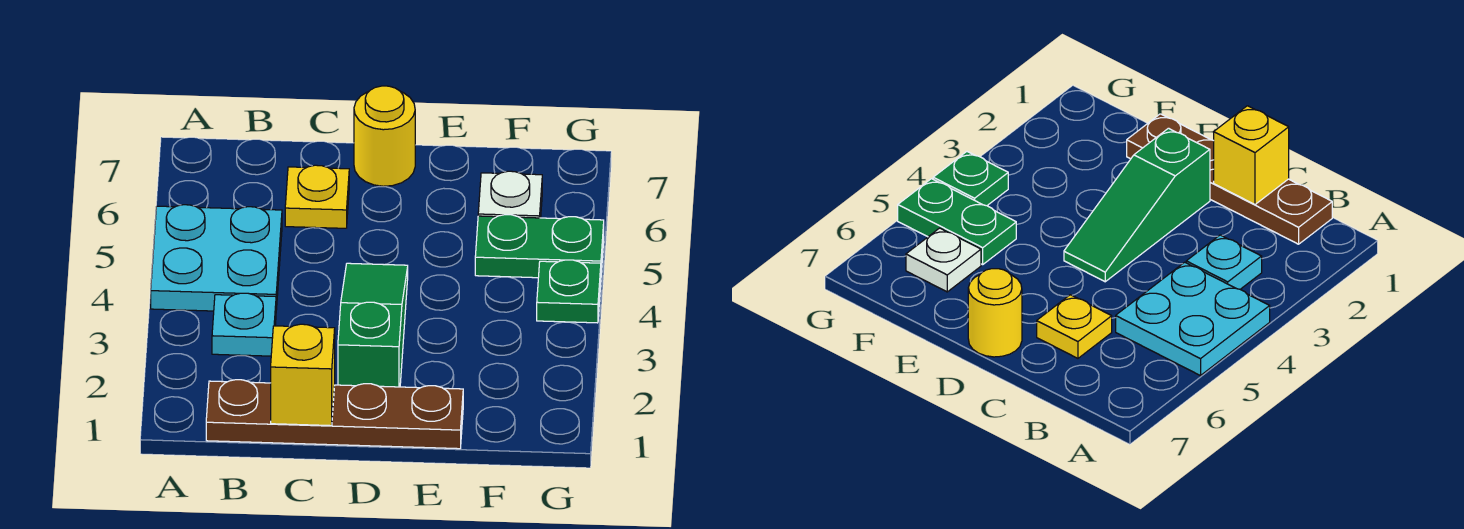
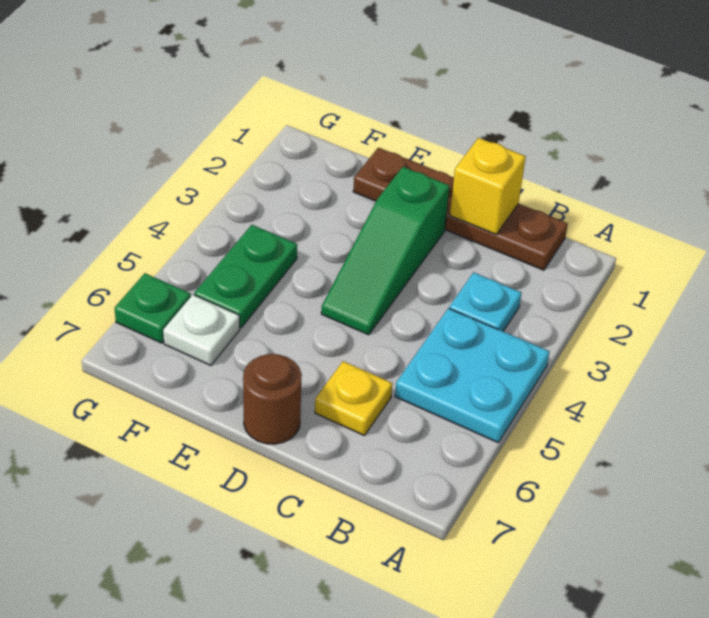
yellow 1x1 round brick [354,86,415,186] -> brown 1x1 round brick [243,354,302,444]
green 1x2 plate [475,215,604,278] -> green 1x2 plate turned to [194,225,297,328]
green 1x1 plate [537,260,601,323] -> green 1x1 plate moved to [115,273,191,343]

